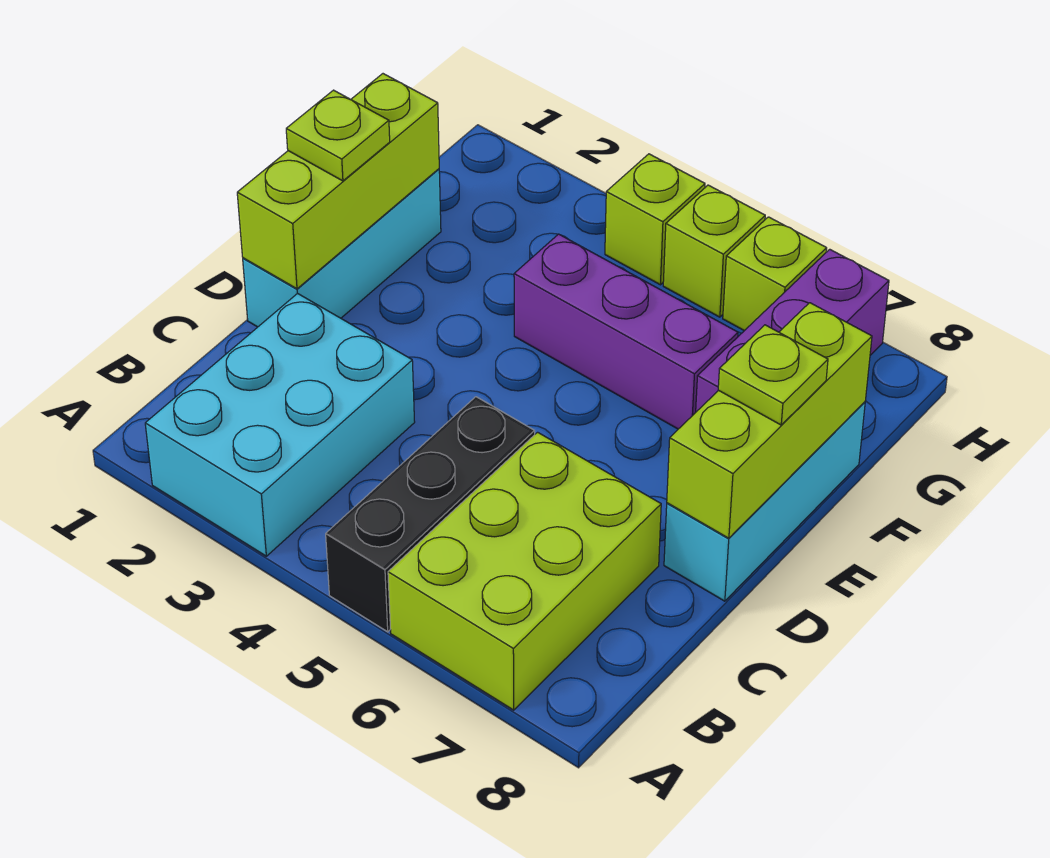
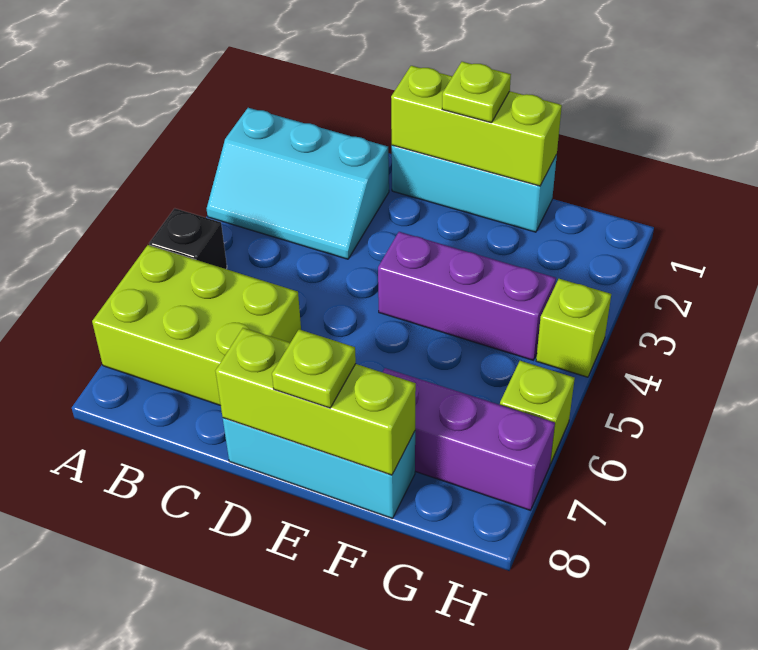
cyan 2x3 brick [145,293,415,556] -> cyan 2x3 slope [207,108,389,259]
black 1x3 brick [326,397,535,632] -> black 1x1 brick [149,208,227,269]
purple 1x3 brick [514,234,738,429] -> purple 1x3 brick turned to [378,232,556,360]
lime 1x1 brick [663,185,765,317] -> none

